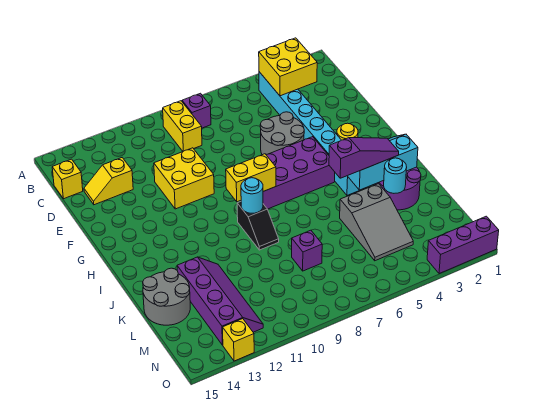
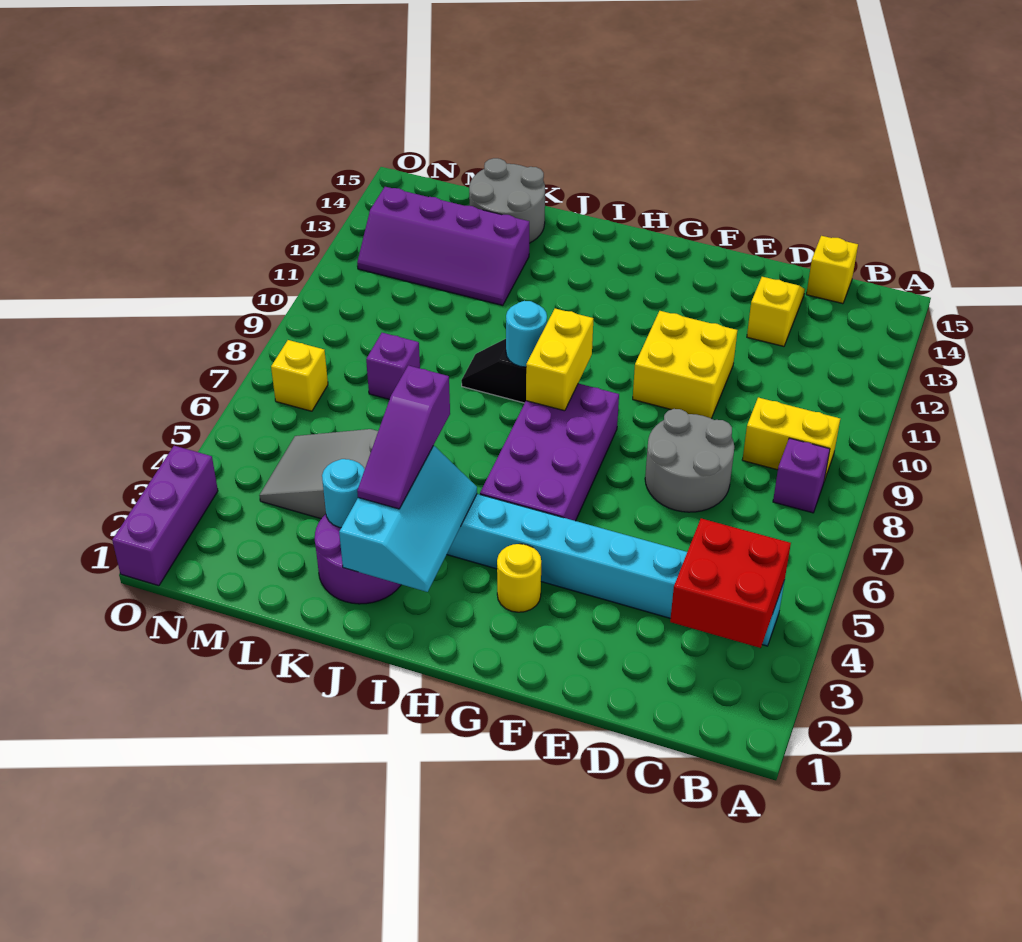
yellow 2x2 brick [259,38,317,96] -> red 2x2 brick [670,519,791,648]
grey 2x2 round brick [260,112,304,155] -> grey 2x2 round brick moved to [645,409,734,512]
yellow 1x1 brick [223,319,254,361] -> yellow 1x1 brick moved to [271,340,328,411]

